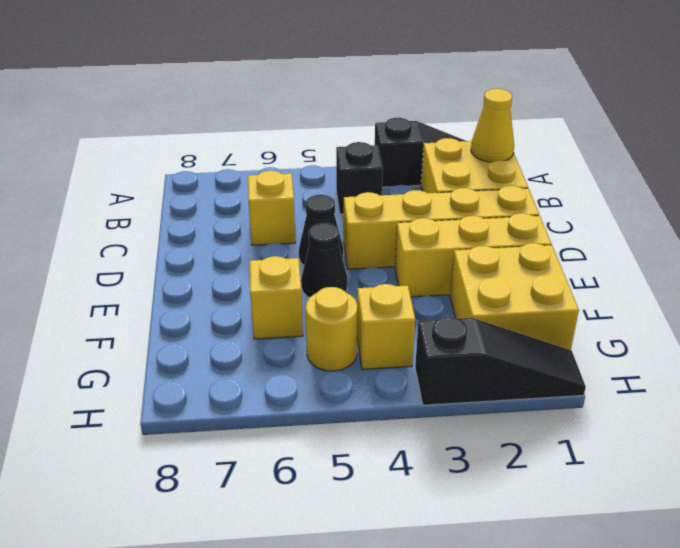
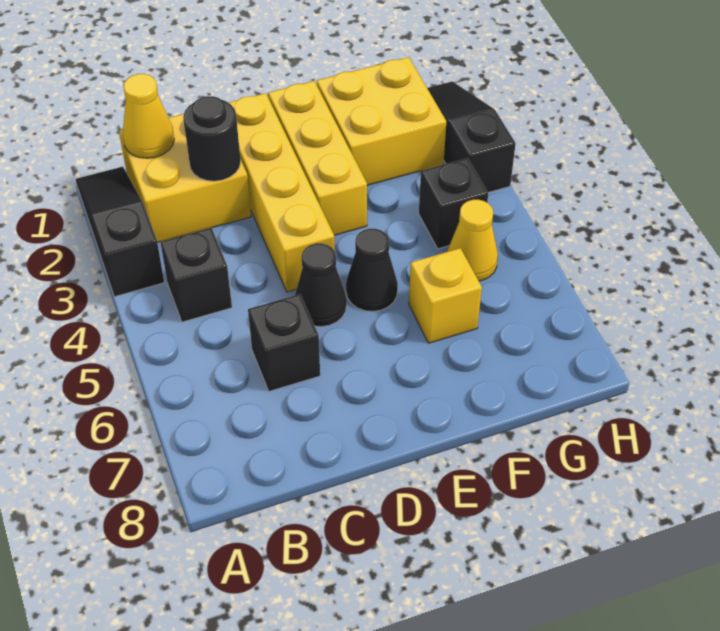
none -> black 1x1 round brick [183,96,241,181]
yellow 1x1 brick [248,171,295,245] -> black 1x1 brick [248,294,320,391]
yellow 1x1 brick [357,284,415,369] -> black 1x1 brick [419,158,488,249]
yellow 1x1 round brick [306,287,357,371] -> yellow 1x1 cone [447,200,498,281]

